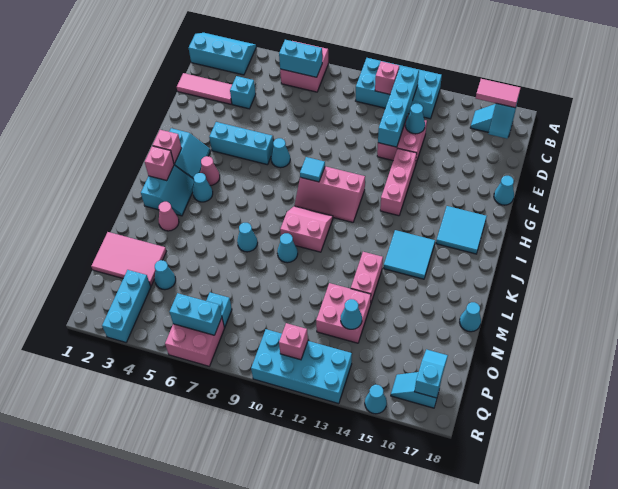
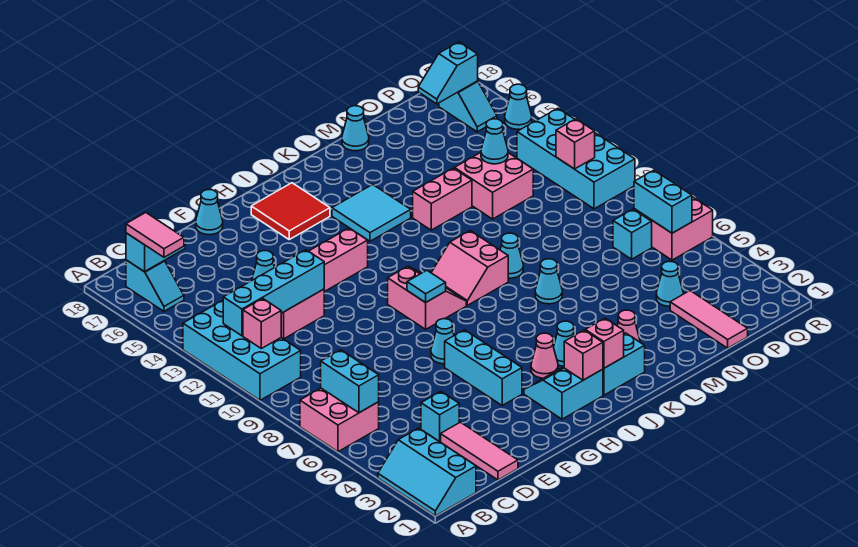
pink 2x3 slope [294,166,365,222] -> pink 2x2 slope [388,266,466,329]
cyan 2x2 tile [436,206,487,254] -> red 2x2 tile [251,183,330,239]
pink 2x3 tile [91,232,167,286] -> pink 1x3 tile [670,291,748,348]
cyan 1x3 brick [102,270,151,342] -> none

